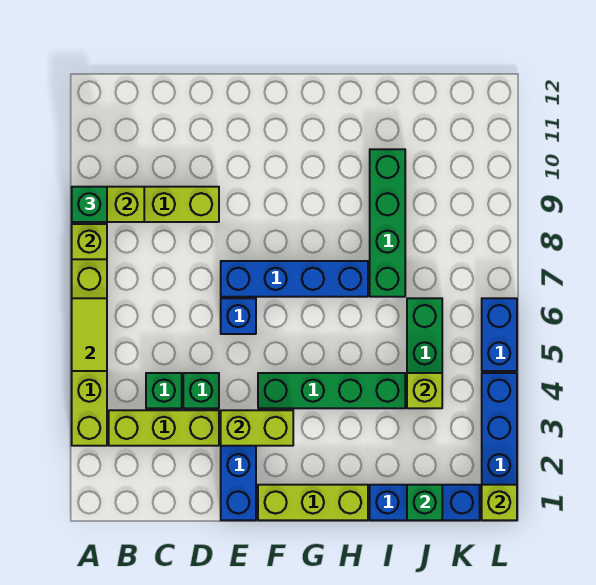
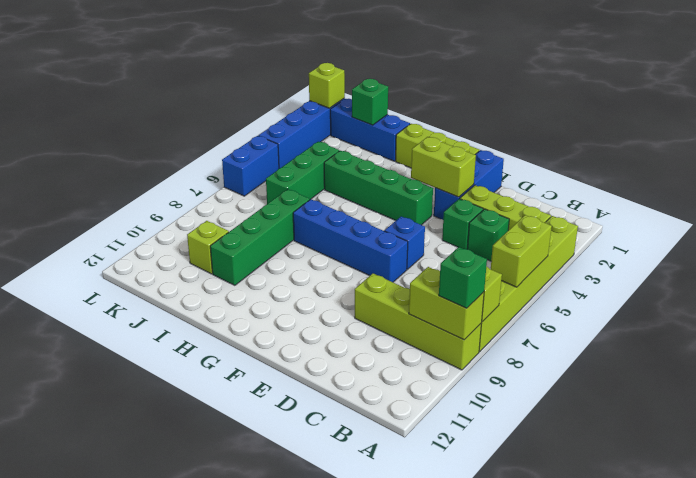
lime 1x2 tile [72,298,107,371] -> lime 1x2 brick [491,215,552,287]
lime 1x1 brick [407,373,442,408] -> lime 1x1 brick moved to [187,221,229,274]

